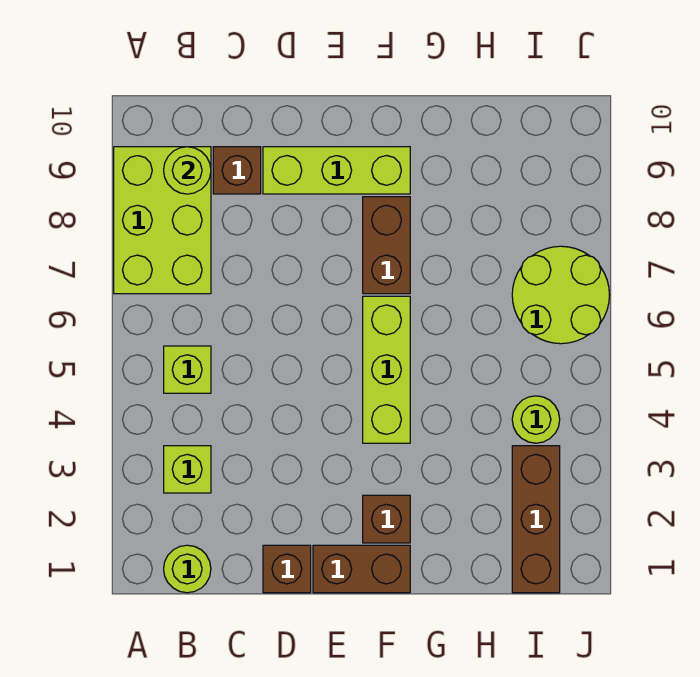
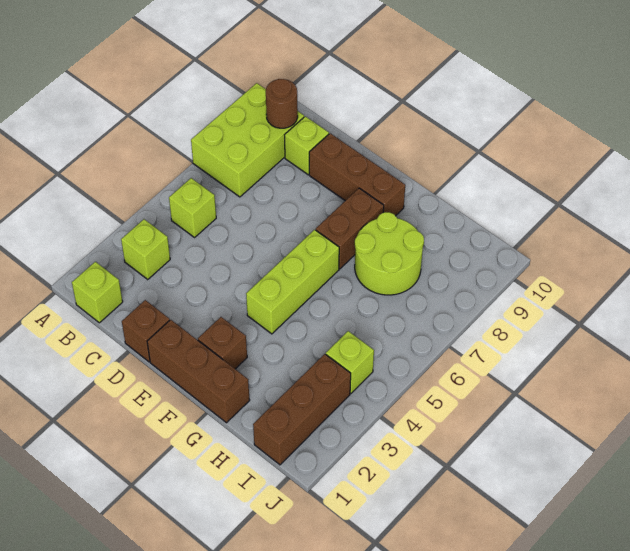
lime 1x1 round brick [164,545,211,593] -> lime 1x1 brick [72,262,123,323]
lime 1x1 round brick [164,147,211,194] -> brown 1x1 round brick [266,79,298,128]
brown 1x1 brick [213,147,261,194] -> lime 1x1 brick [285,116,329,175]
lime 1x3 brick [263,147,410,194] -> brown 1x3 brick [309,133,405,216]
brown 1x2 brick [313,545,410,593] -> brown 1x3 brick [147,320,250,423]
lime 1x1 round brick [512,396,560,443] -> lime 1x1 brick [326,331,374,393]
lime 2x2 round brick [512,246,609,344] -> lime 2x2 round brick moved to [355,212,424,295]

